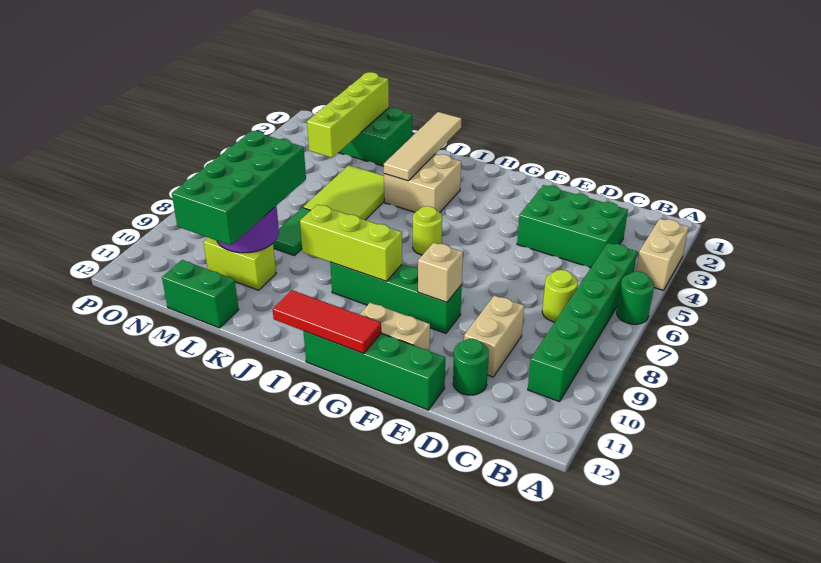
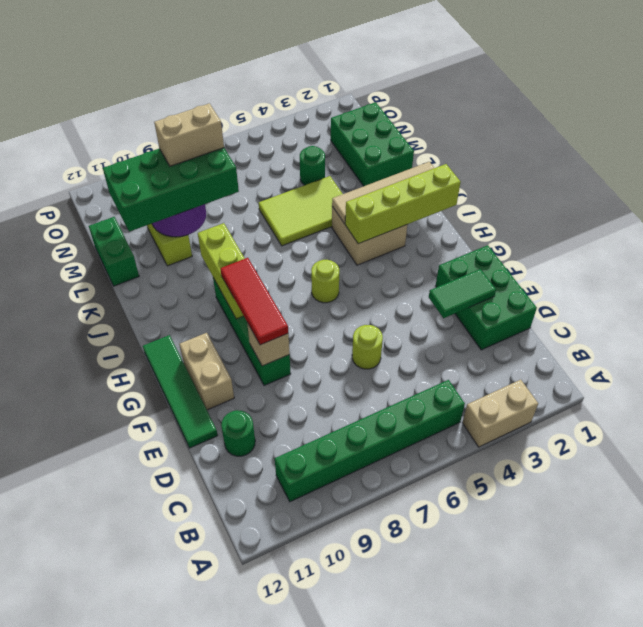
green 1x1 round brick [617,271,654,324] -> green 1x1 round brick moved to [300,146,325,185]
green 2x3 brick [517,185,628,268] -> green 2x3 brick moved to [435,245,537,350]
lime 1x1 round brick [542,270,578,322] -> lime 1x1 round brick moved to [352,325,383,369]
tan 1x2 brick [464,295,524,377] -> tan 1x2 brick moved to [154,103,224,166]
green 1x4 brick [303,331,445,410] -> green 1x4 tile [143,335,218,448]
red 1x3 tile [273,290,381,354] -> red 1x3 tile moved to [220,258,288,345]
green 1x2 tile [273,208,311,256] -> green 1x2 tile moved to [429,269,496,318]
lime 1x4 brick [307,72,389,158] -> lime 1x4 brick moved to [345,164,461,244]

